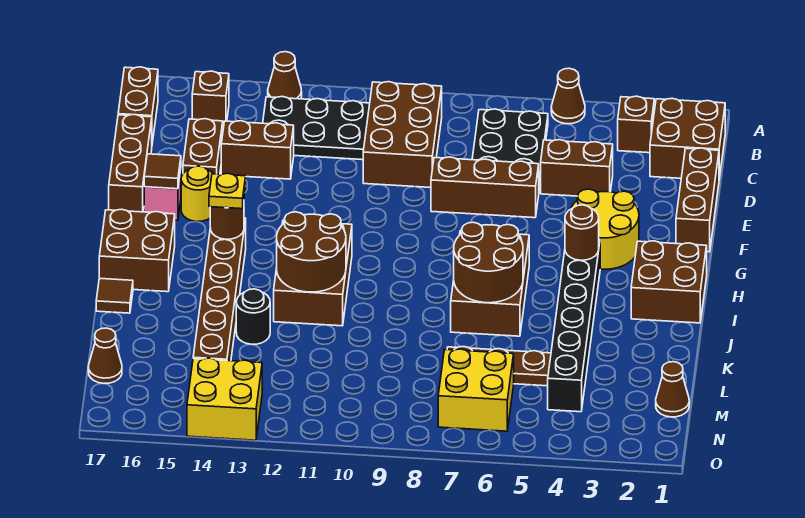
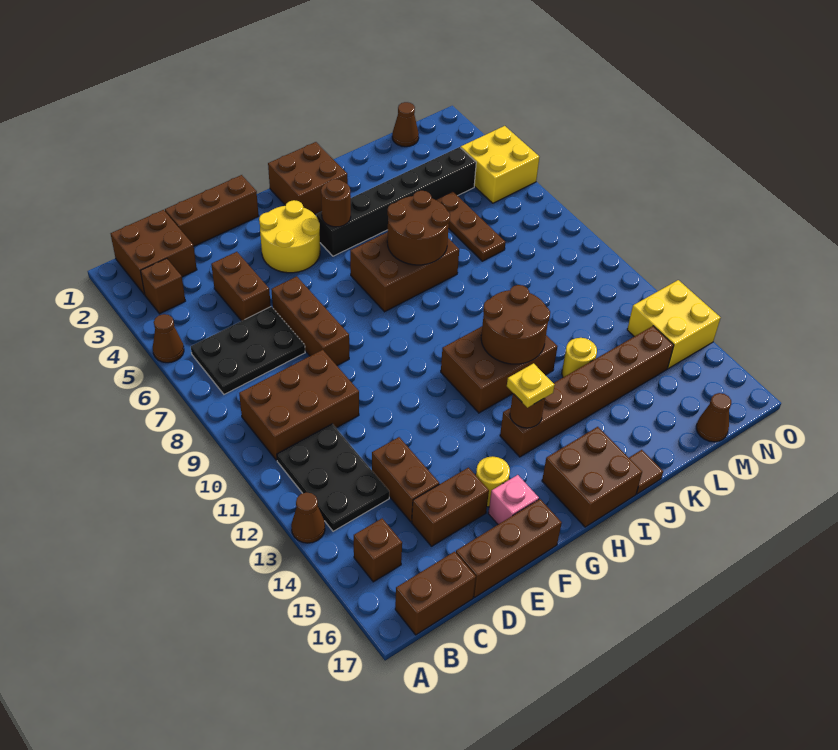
brown 1x1 tile [144,154,181,189] -> none
black 1x1 round brick [236,289,270,344] -> yellow 1x1 round brick [562,338,597,377]
yellow 2x2 brick [438,349,514,431] -> yellow 2x2 brick moved to [461,126,539,203]

